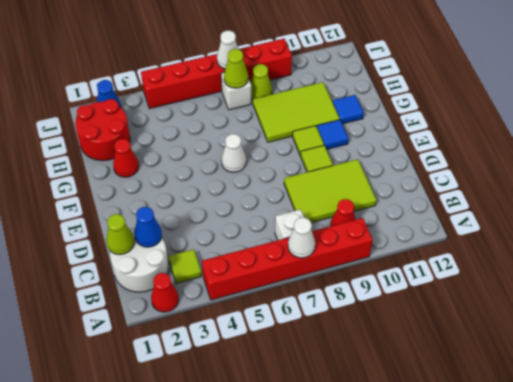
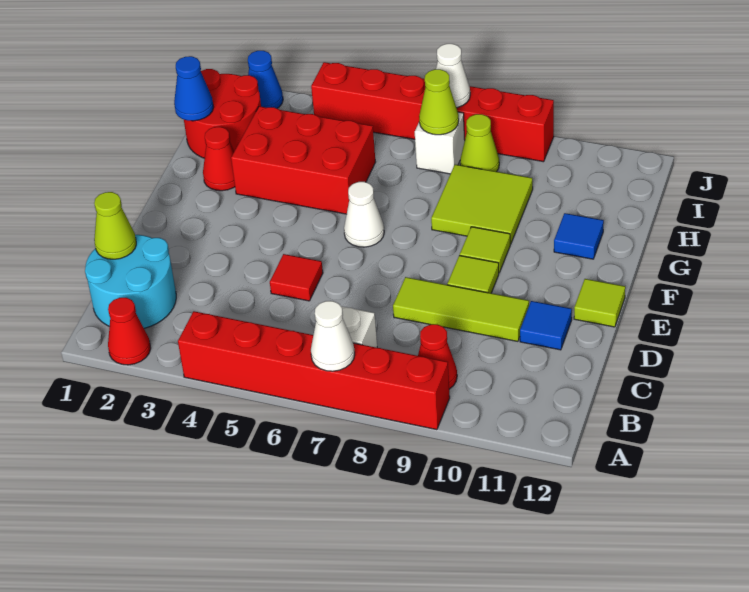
white 2x2 round brick [110,228,168,292] -> cyan 2x2 round brick [85,235,176,328]
lime 1x1 tile [168,249,202,283] -> lime 1x1 tile moved to [574,279,625,327]
blue 1x1 cone [134,207,162,247] -> blue 1x1 cone moved to [174,56,214,121]
lime 2x3 tile [284,159,377,223] -> lime 1x3 tile [393,277,529,341]
none -> red 1x1 tile [270,254,323,301]
blue 1x1 tile [317,120,349,149] -> blue 1x1 tile moved to [520,301,572,350]
none -> red 2x3 brick [231,106,375,214]
lime 2x3 tile [253,82,340,142] -> lime 2x2 tile [431,165,533,244]

